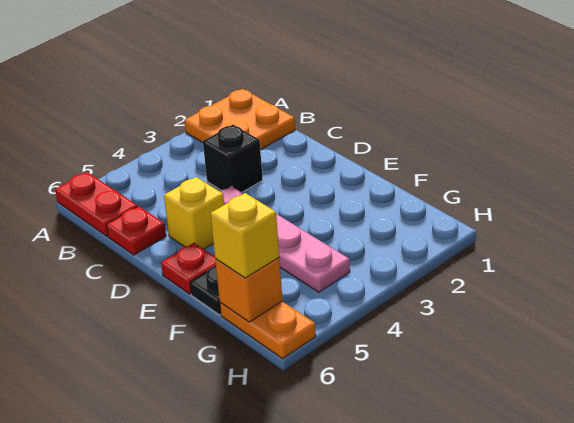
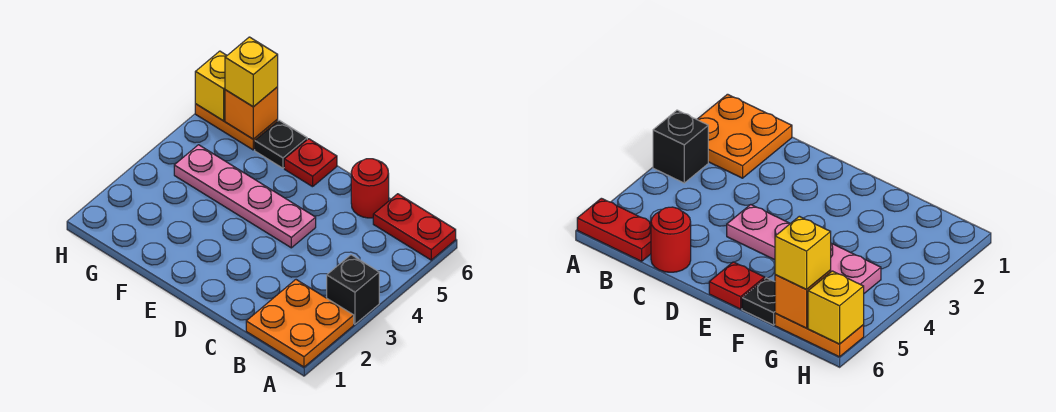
black 1x1 brick [203,125,263,192] -> black 1x1 brick moved to [327,255,379,324]
red 1x1 plate [106,206,166,255] -> red 1x1 round brick [351,159,389,218]
yellow 1x1 brick [164,177,224,249] -> yellow 1x1 brick moved to [195,51,227,121]

